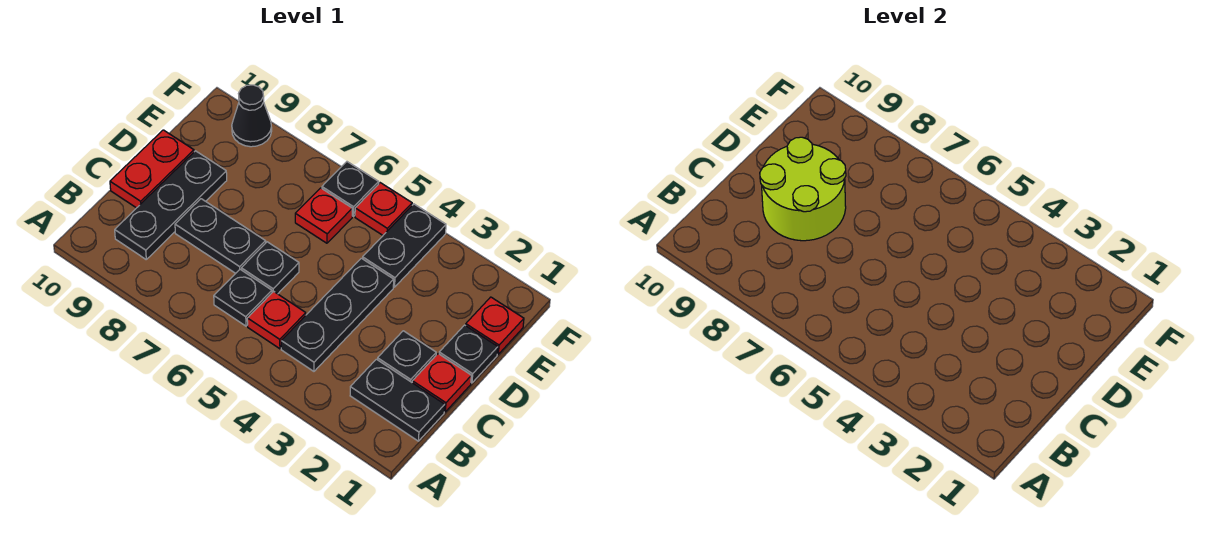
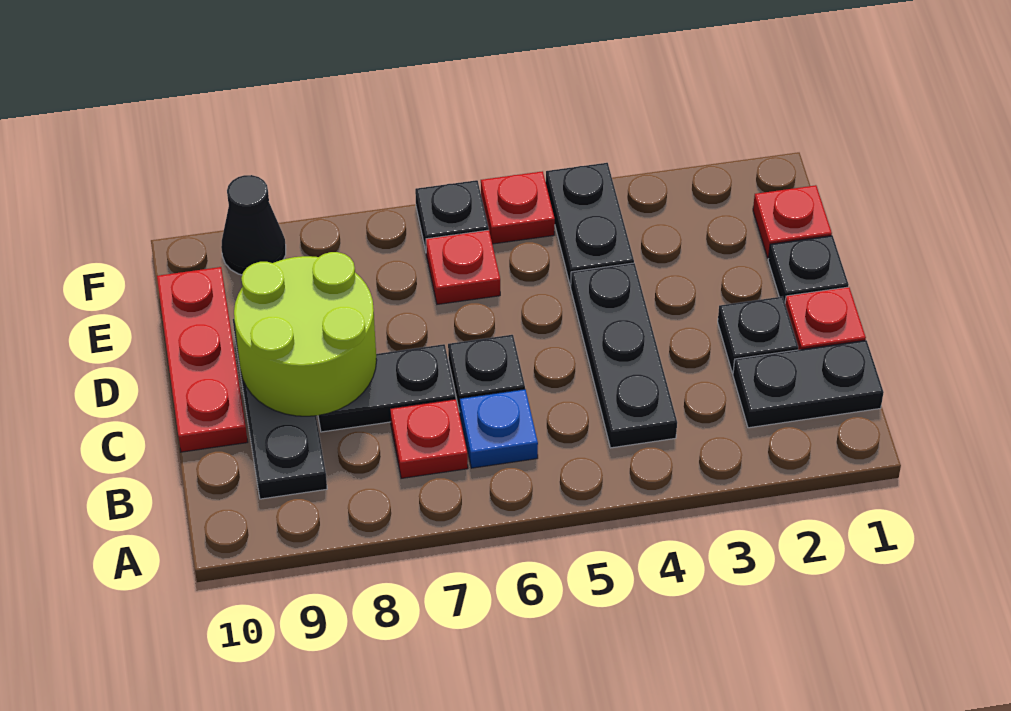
red 1x1 plate [247,291,306,349] -> red 1x1 plate moved to [390,399,468,478]
black 1x1 plate [214,269,272,326] -> blue 1x1 plate [460,389,538,468]
red 1x2 plate [110,130,194,208] -> red 1x3 plate [157,267,248,452]

